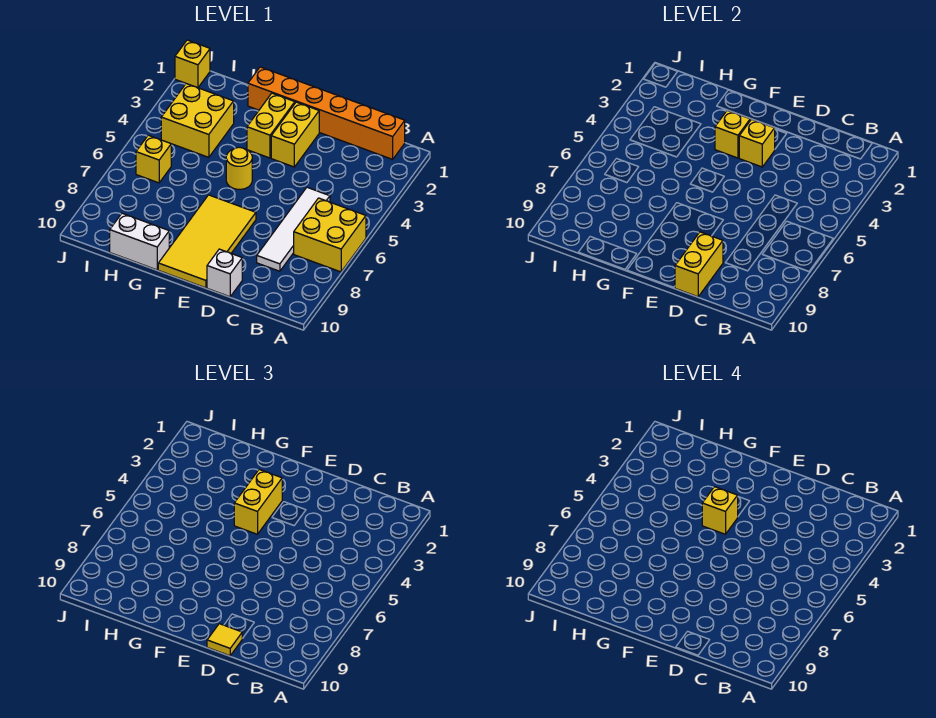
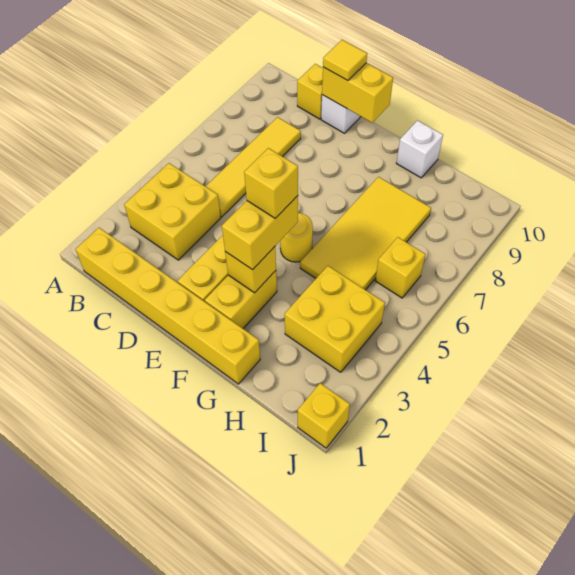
yellow 2x2 brick [294,198,366,272] -> yellow 2x2 brick moved to [124,163,221,260]
orange 1x6 brick [248,67,405,159] -> yellow 1x6 brick [76,228,260,384]
white 1x4 tile [257,187,330,271] -> yellow 1x4 tile [205,117,301,217]
yellow 1x2 brick [675,232,723,297] -> yellow 1x2 brick turned to [322,63,393,123]
yellow 1x1 brick [739,119,775,167] -> yellow 1x1 brick moved to [297,64,323,119]
yellow 2x4 tile [158,195,256,288] -> yellow 2x4 tile moved to [300,177,431,290]
white 1x2 brick [110,213,169,270] -> white 1x1 brick [396,121,443,178]

